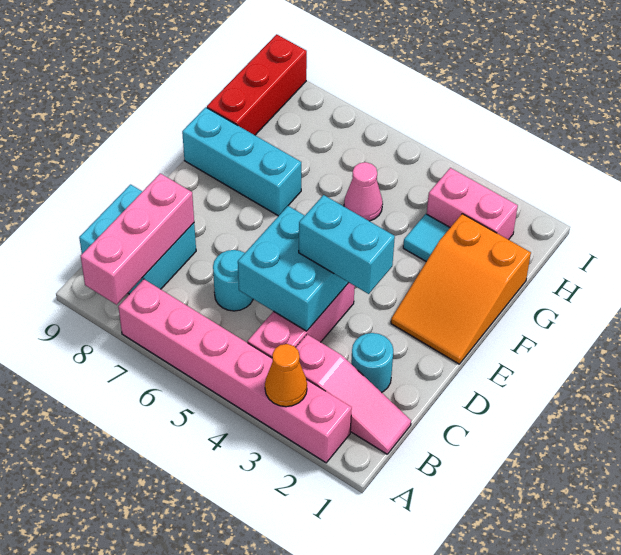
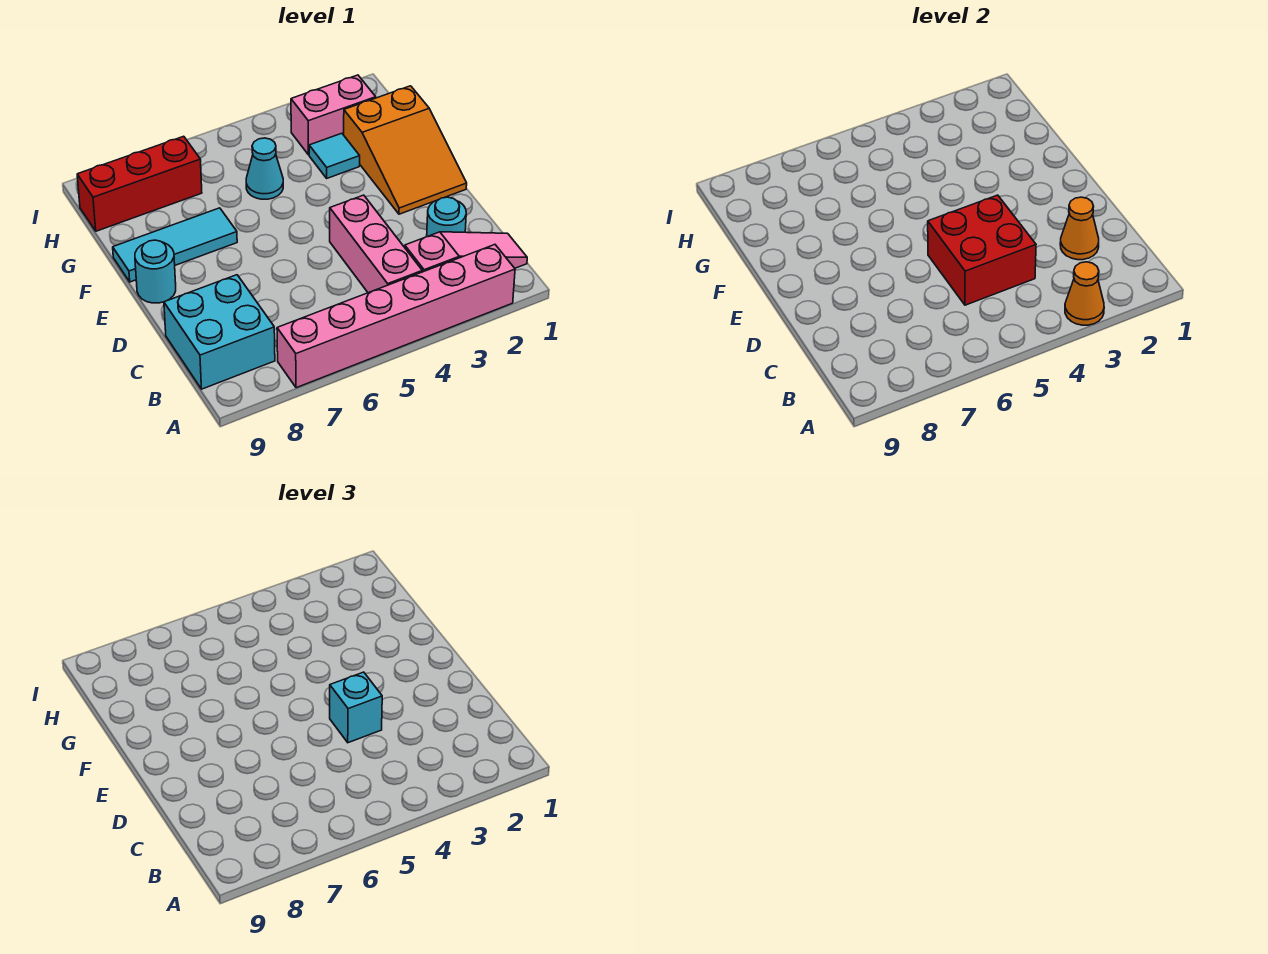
pink 1x3 brick [81,173,194,305] -> none
none -> orange 1x1 cone [1060,197,1099,260]
cyan 2x2 brick [238,206,349,331] -> red 2x2 brick [928,195,1036,305]
cyan 1x1 round brick [213,250,253,311] -> cyan 1x1 round brick moved to [135,240,176,303]
cyan 1x2 brick [299,195,395,294] -> cyan 1x1 brick [330,672,382,743]
cyan 1x3 brick [182,107,301,216] -> cyan 1x3 tile [113,208,237,282]
pink 1x1 cone [344,162,383,221] -> cyan 1x1 cone [246,138,283,199]
red 1x3 brick [207,34,307,135] -> red 1x3 brick turned to [77,136,202,231]

